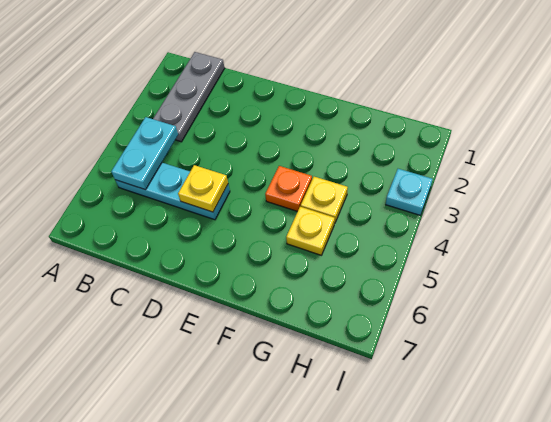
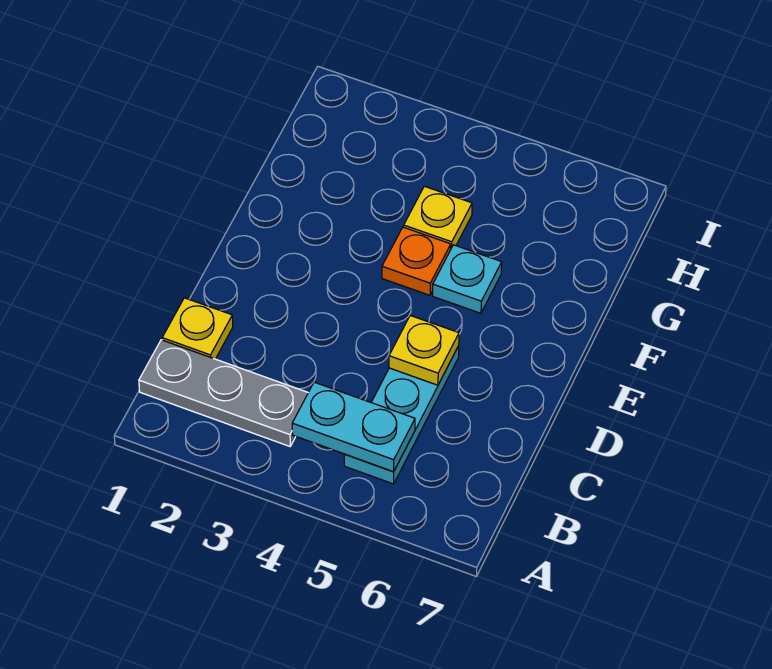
yellow 1x1 plate [286,207,335,255] -> yellow 1x1 plate moved to [162,298,233,359]
cyan 1x1 plate [386,169,433,215] -> cyan 1x1 plate moved to [433,245,502,313]

